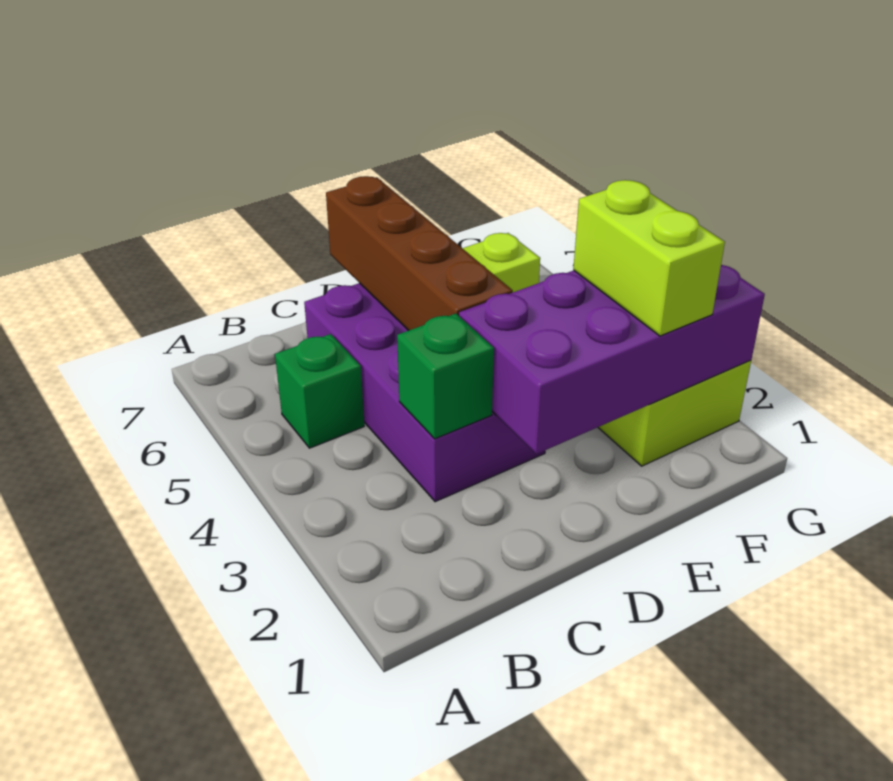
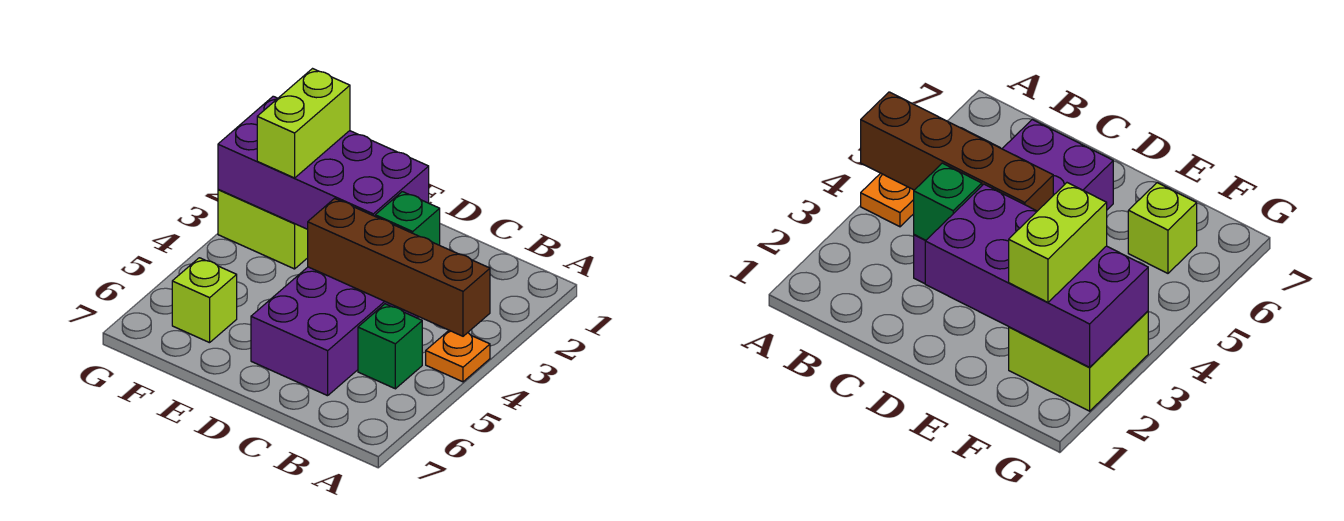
none -> orange 1x1 plate [426,330,490,382]
brown 1x4 brick [326,176,513,331] -> brown 1x4 brick turned to [308,198,490,336]

